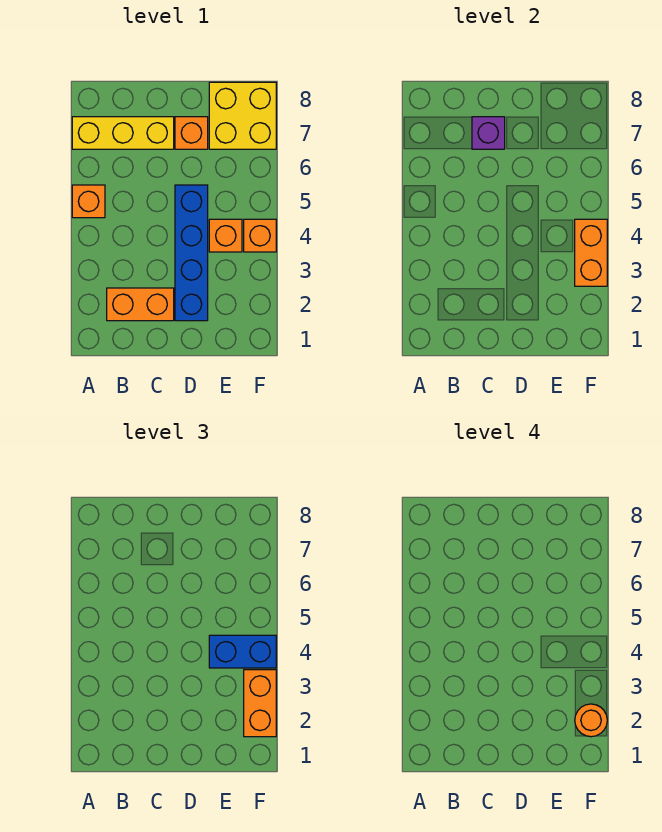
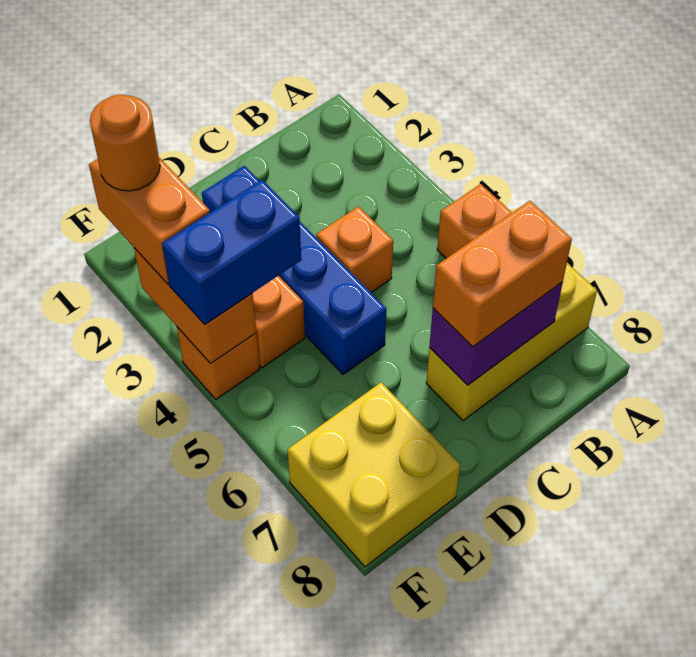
orange 1x2 brick [107,288,174,321] -> orange 1x2 brick moved to [433,201,572,347]
purple 1x1 brick [472,117,505,149] -> purple 1x2 brick [429,282,563,385]
orange 1x1 brick [175,117,208,149] -> orange 1x1 brick moved to [316,206,393,293]

